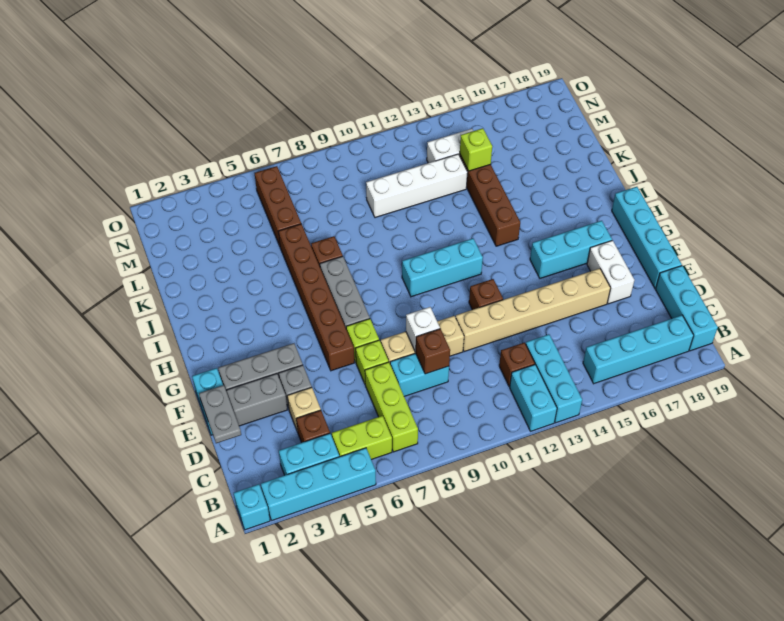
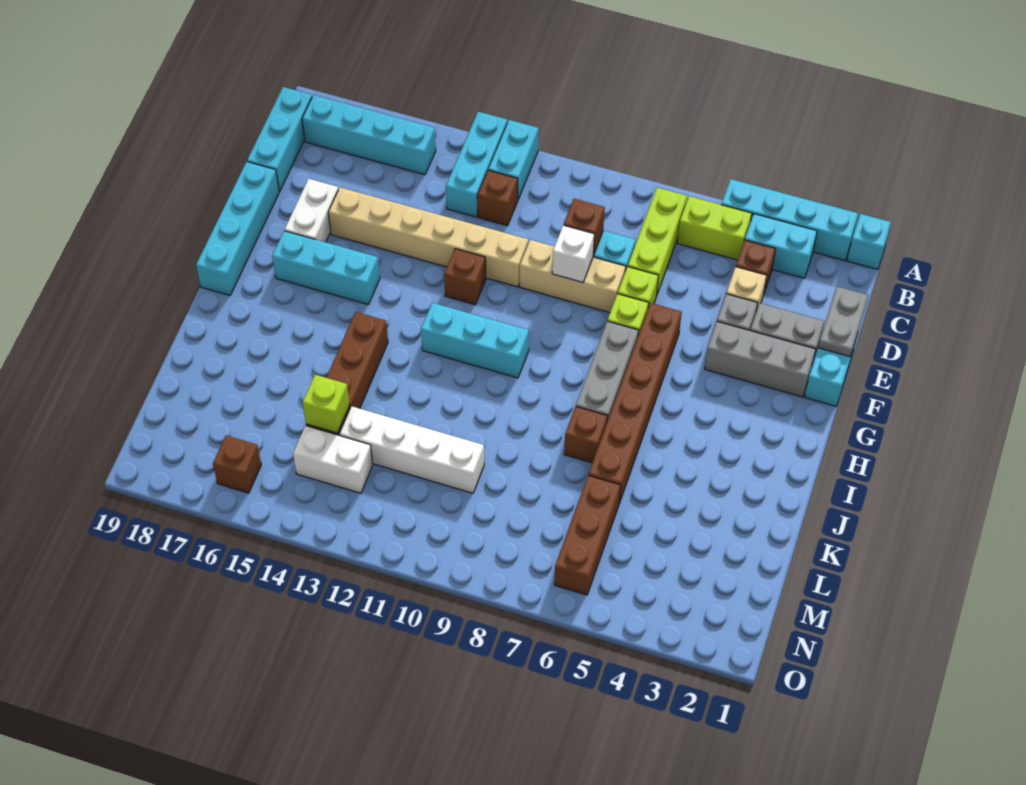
none -> brown 1x1 brick [213,436,261,493]

